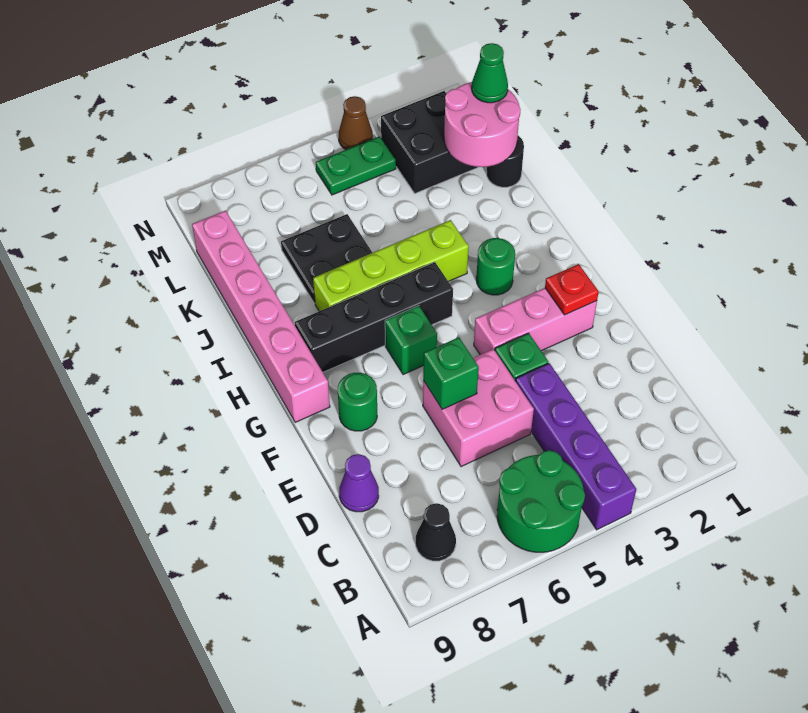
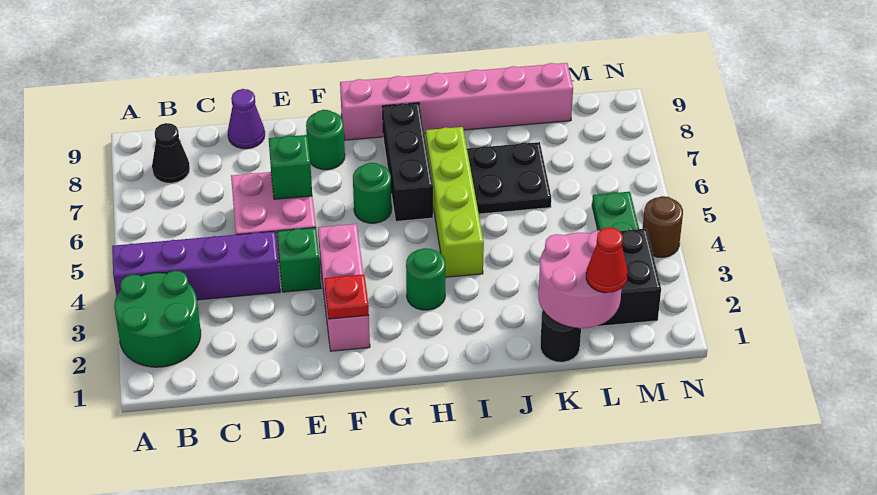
green 2x2 round brick [497,450,585,552] -> green 2x2 round brick moved to [114,271,201,367]
green 1x1 brick [385,306,437,375] -> green 1x1 round brick [353,163,392,223]
black 1x4 brick [295,262,453,372] -> black 1x3 brick [382,103,433,221]
green 1x1 cone [472,43,508,103] -> red 1x1 cone [586,227,627,293]
brown 1x1 cone [339,96,373,150] -> brown 1x1 round brick [643,196,683,257]

